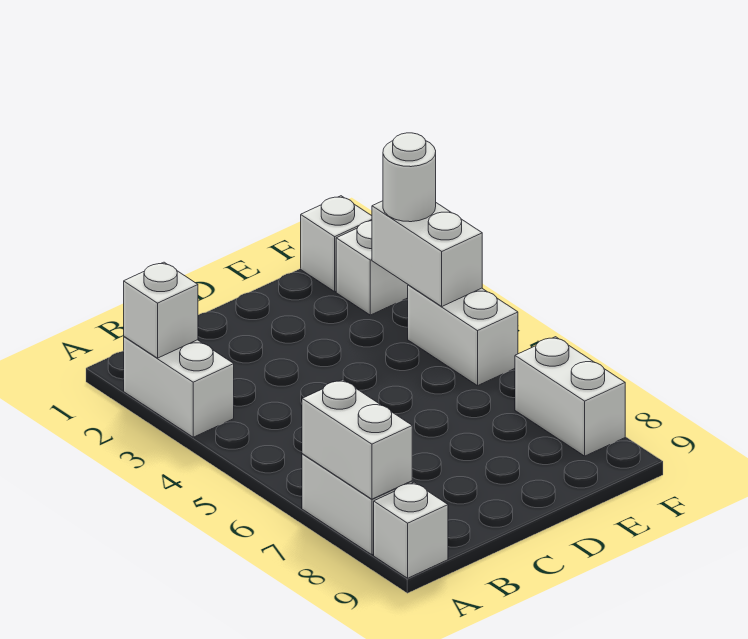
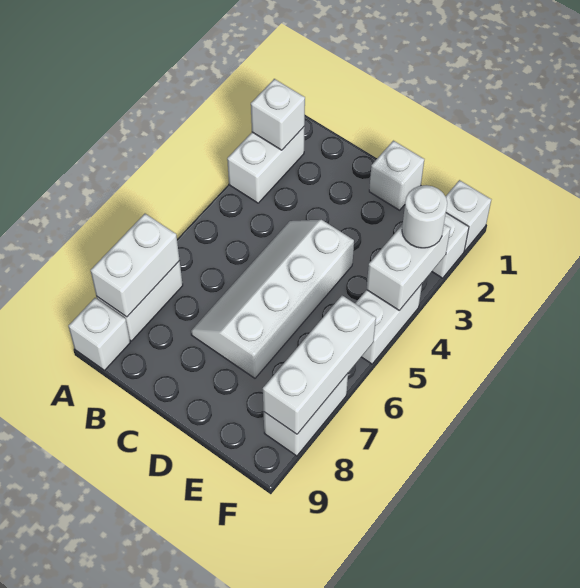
none -> white 2x4 slope [191,220,354,378]
none -> white 1x1 brick [369,141,424,210]
none -> white 1x3 brick [263,296,376,434]

